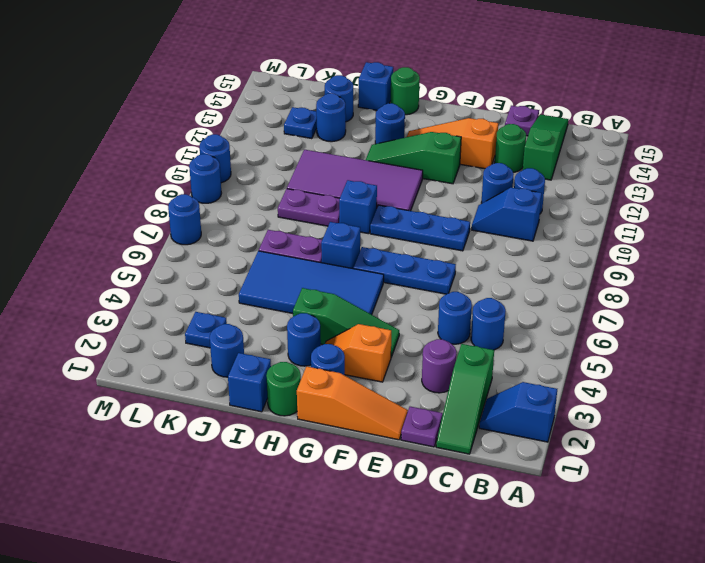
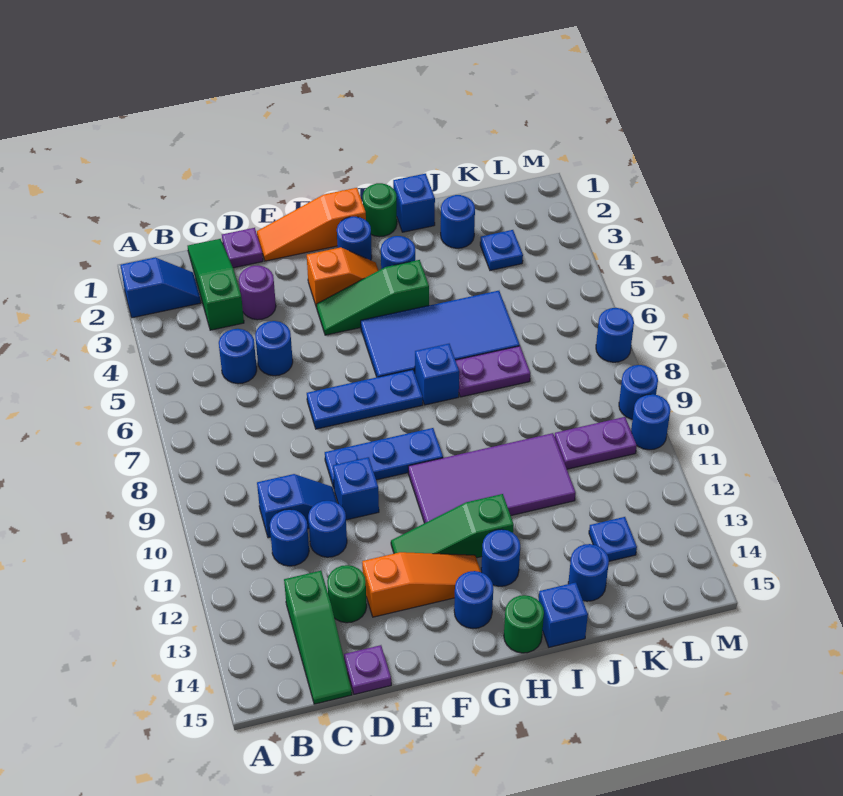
green 1x3 slope [366,132,461,184] -> green 1x3 slope turned to [391,494,514,558]
blue 1x1 brick [339,180,377,234] -> blue 1x1 brick moved to [333,457,379,520]
purple 1x2 plate [278,189,340,226] -> purple 1x2 plate moved to [555,417,637,469]
blue 1x1 round brick [316,93,346,142] -> blue 1x1 round brick moved to [454,571,493,629]

